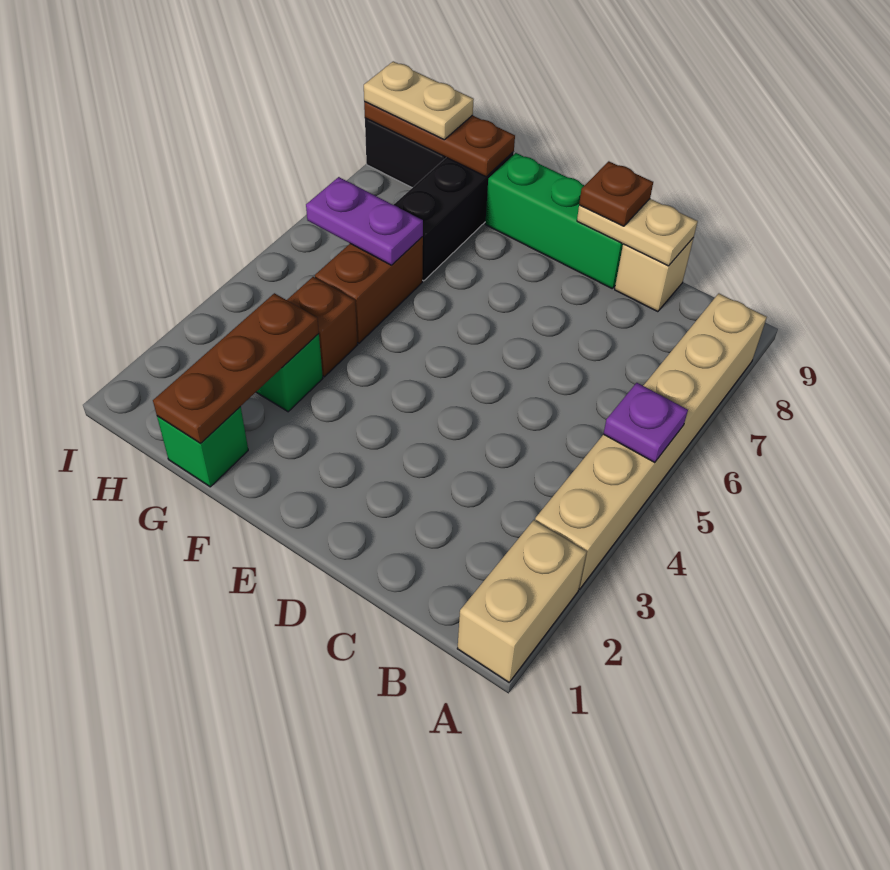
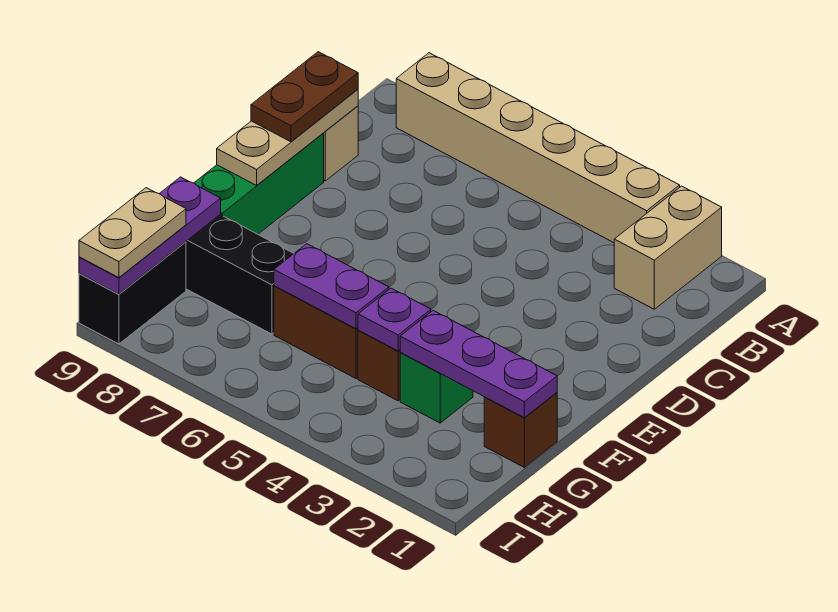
tan 1x2 brick [457,520,587,682] -> tan 1x2 brick turned to [614,186,722,309]
purple 1x1 plate [603,383,688,463] -> purple 1x1 plate moved to [358,288,431,351]
tan 1x2 plate [577,199,698,266] -> tan 1x3 plate [217,89,358,185]
brown 1x1 plate [579,161,653,226] -> brown 1x2 plate [251,52,358,142]
green 1x1 brick [157,407,248,487] -> brown 1x1 brick [484,393,557,467]
brown 1x3 plate [153,293,319,443] -> purple 1x3 plate [400,311,557,418]
purple 1x2 plate [306,177,423,265] -> purple 1x2 plate turned to [274,244,389,329]
brown 1x3 plate [364,101,515,177] -> purple 1x3 plate [79,177,221,294]

